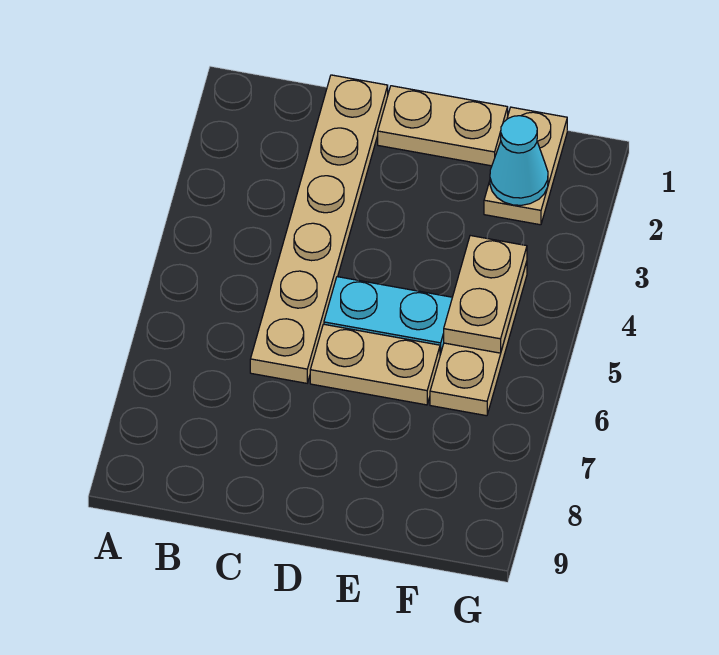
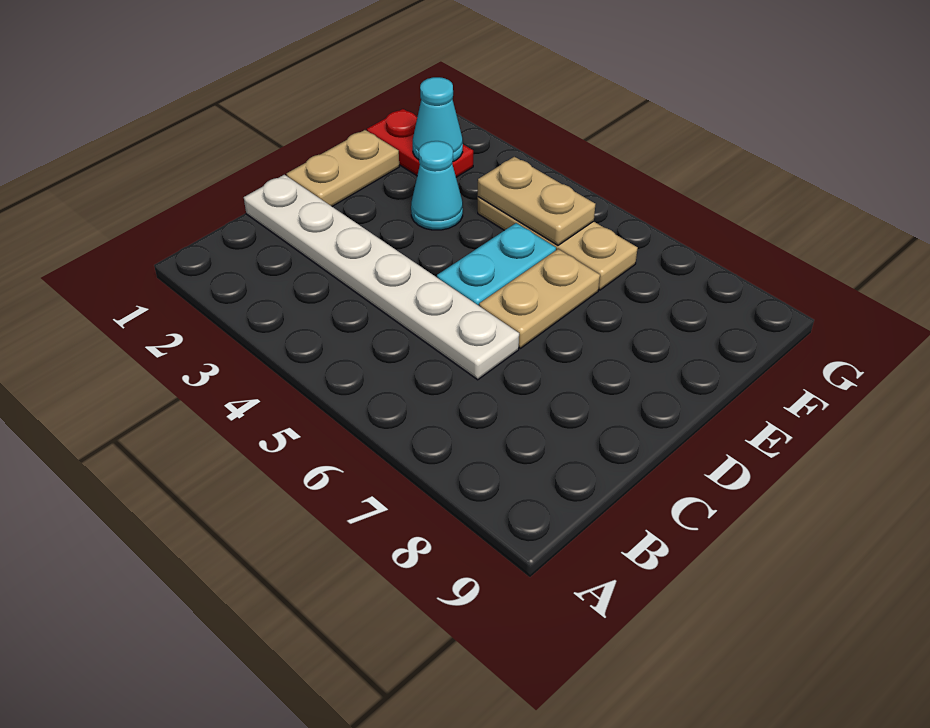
tan 1x6 plate [250,75,388,383] -> white 1x6 plate [244,175,519,380]
none -> cyan 1x1 cone [411,141,463,230]
tan 1x2 plate [484,107,567,225] -> red 1x2 plate [367,109,473,177]

